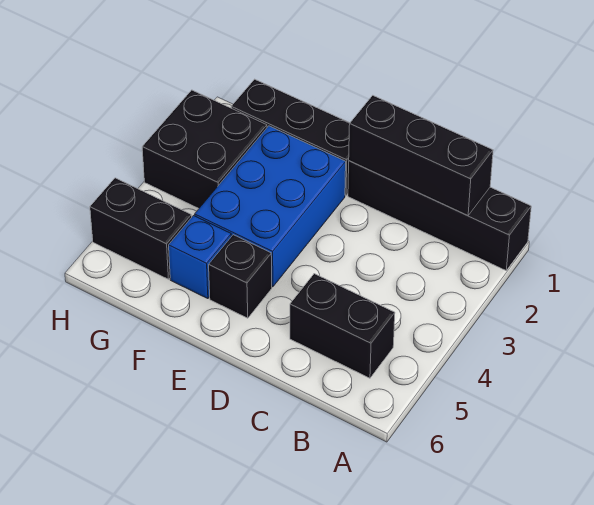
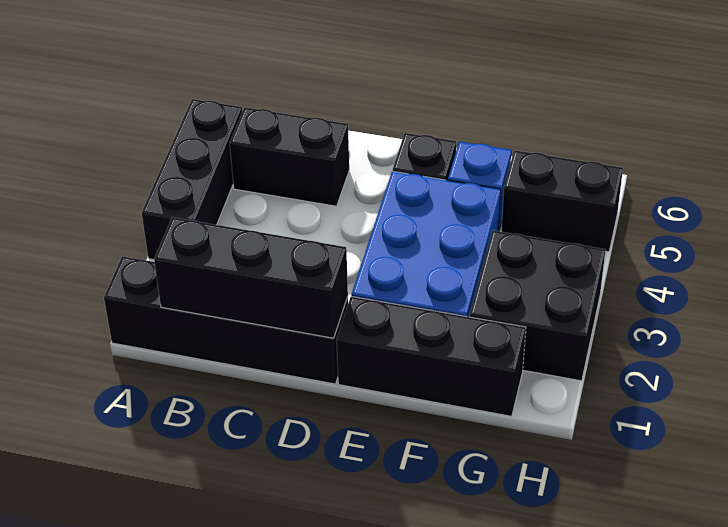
none -> black 1x3 brick [142,99,242,260]

